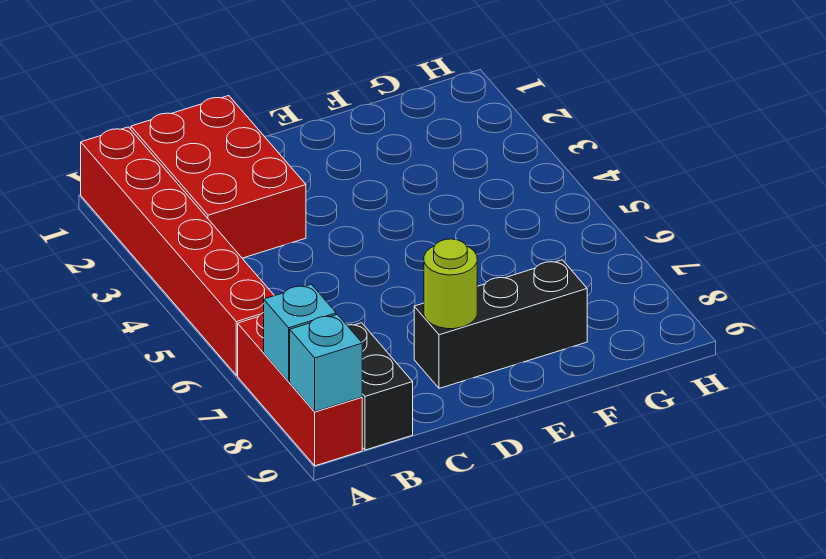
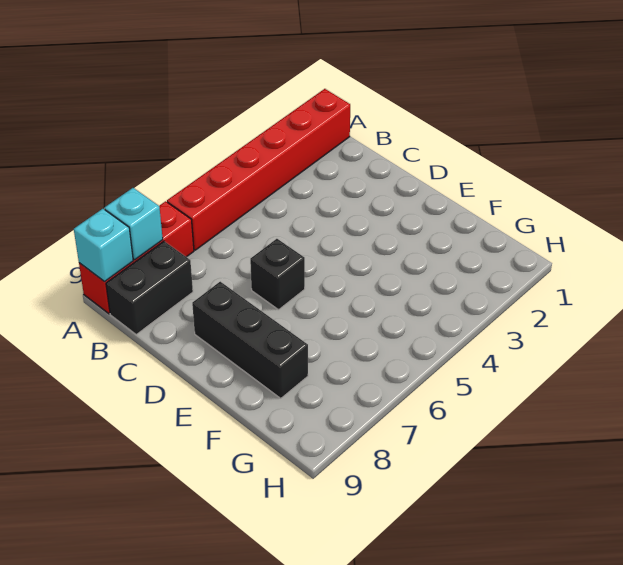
red 2x3 brick [131,96,306,258] -> none
none -> black 1x1 brick [250,239,305,310]
lime 1x1 round brick [424,239,477,329] -> none

